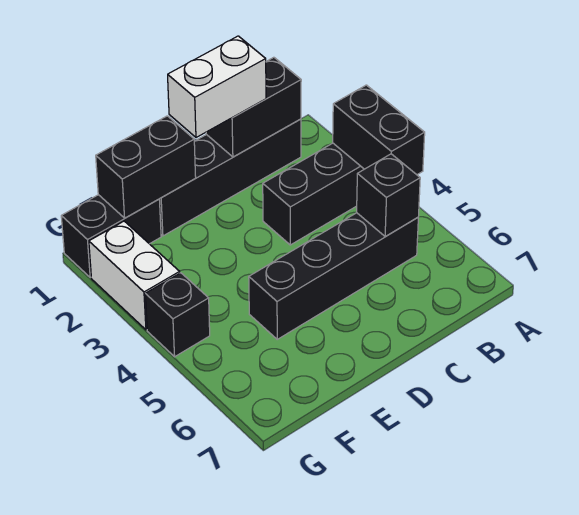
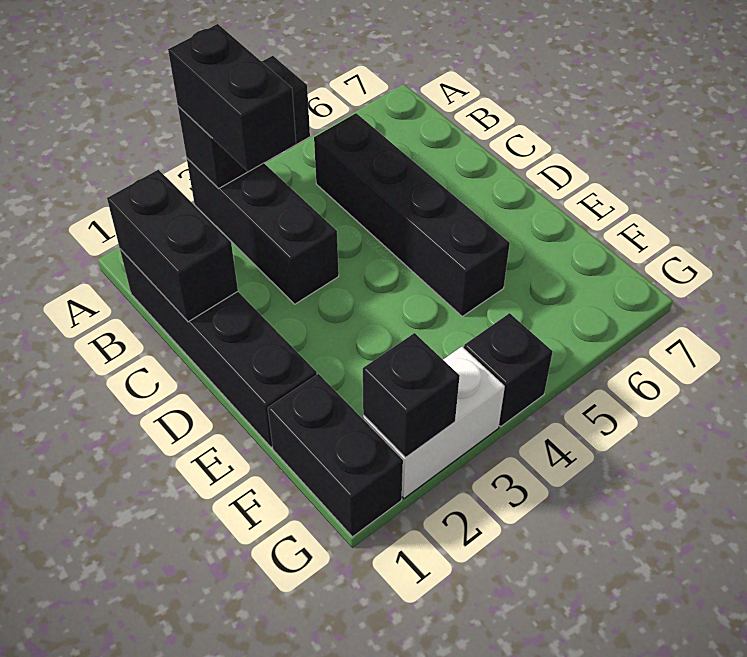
black 1x1 brick [357,154,420,237] -> black 1x1 brick moved to [363,333,460,458]
white 1x2 brick [168,36,266,138] -> none
black 1x2 brick [96,116,196,218] -> black 1x2 brick moved to [168,24,296,172]

